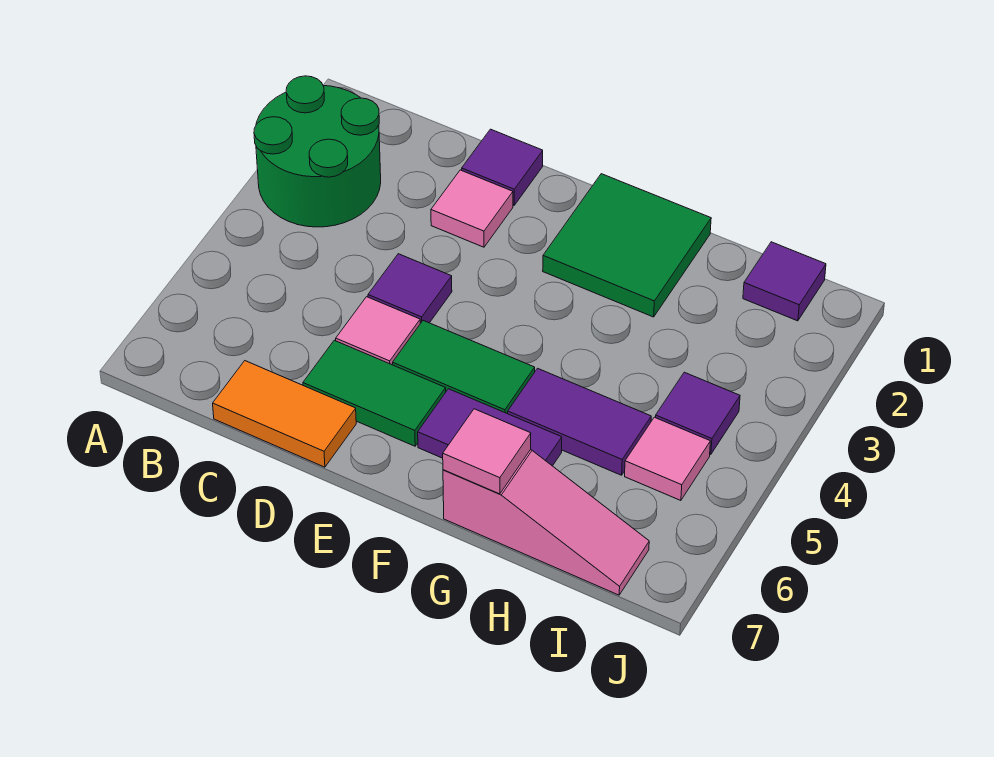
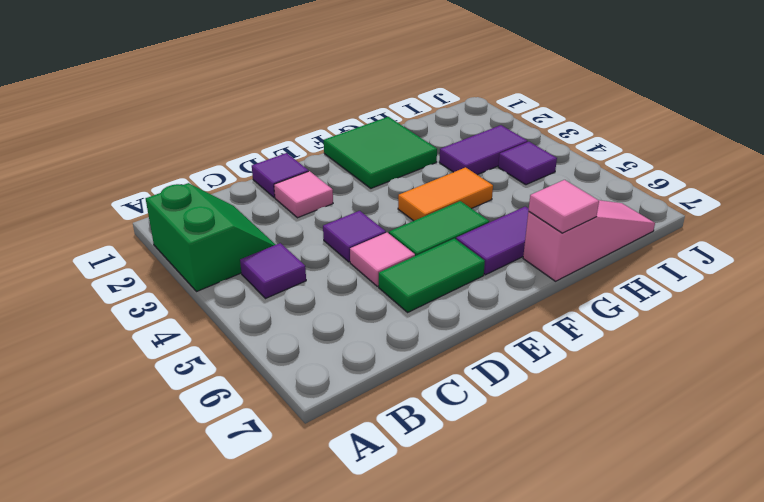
green 2x2 round brick [254,76,381,227] -> green 2x2 slope [146,183,276,292]
orange 1x2 tile [213,361,356,467] -> orange 1x2 tile moved to [398,167,493,221]
purple 1x2 tile [508,368,651,475] -> purple 1x2 tile moved to [439,125,527,175]
purple 1x1 tile [743,242,826,321] -> purple 1x1 tile moved to [240,243,306,298]
pink 1x1 tile [625,417,710,501] -> none

